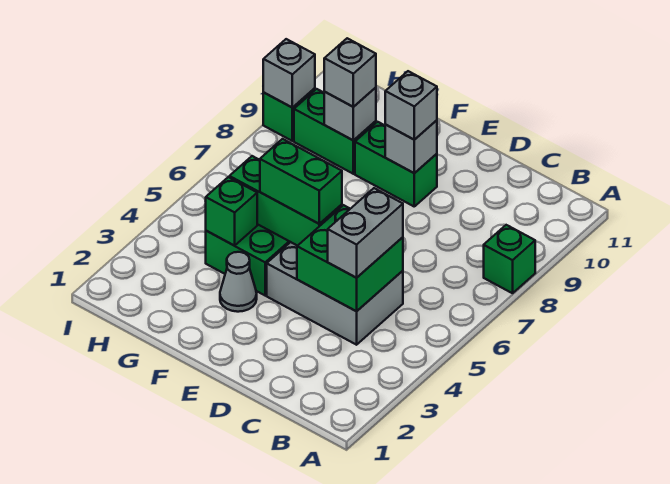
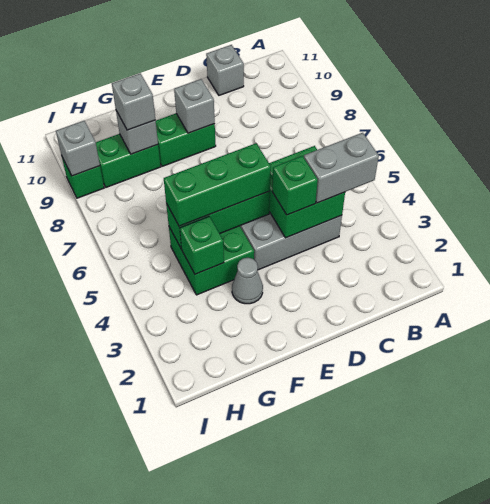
green 1x1 brick [484,225,535,293] -> green 1x1 brick moved to [272,156,318,215]
grey 1x2 brick [328,188,403,278] -> grey 1x2 brick turned to [304,133,379,203]
green 1x2 brick [260,139,342,224] -> green 1x3 brick [164,143,271,226]
grey 1x1 brick [385,71,437,140] -> grey 1x1 brick moved to [206,45,244,95]

